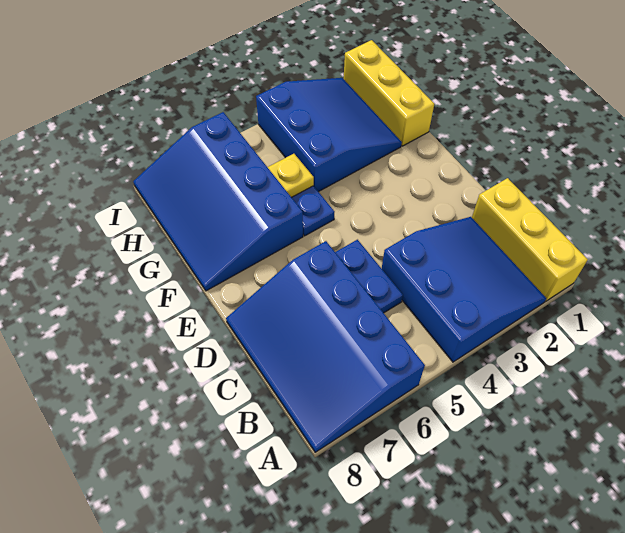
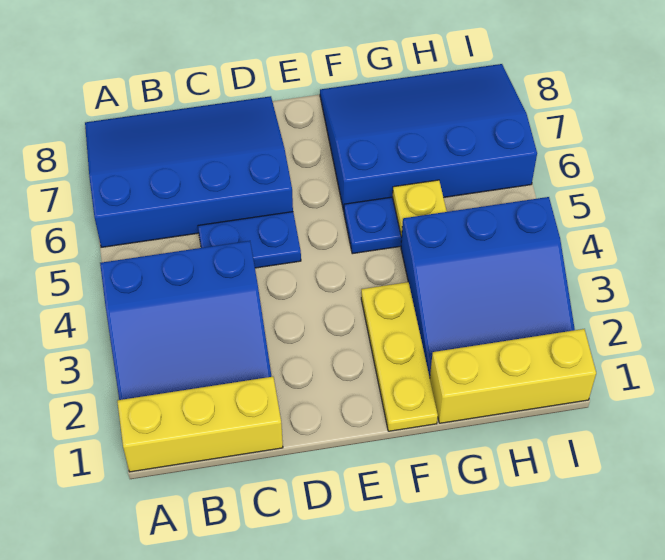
none -> yellow 1x3 plate [361,282,438,431]

